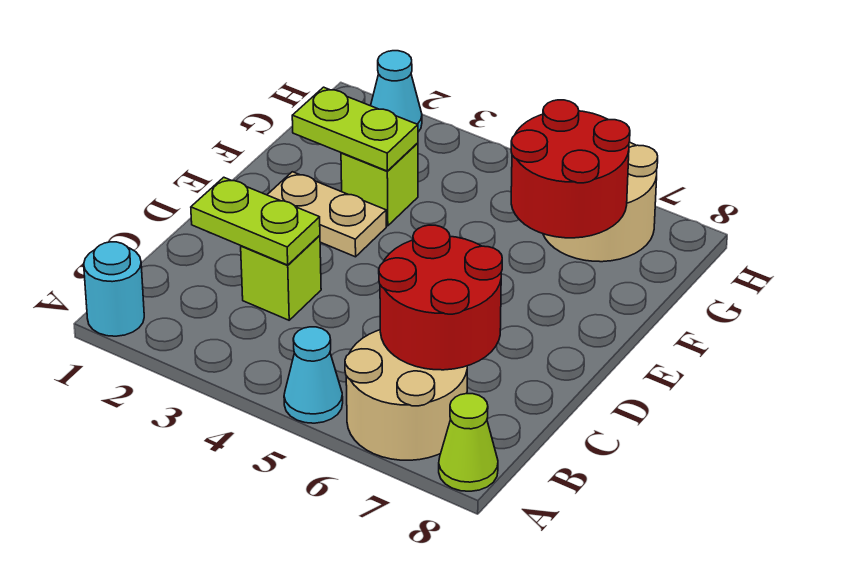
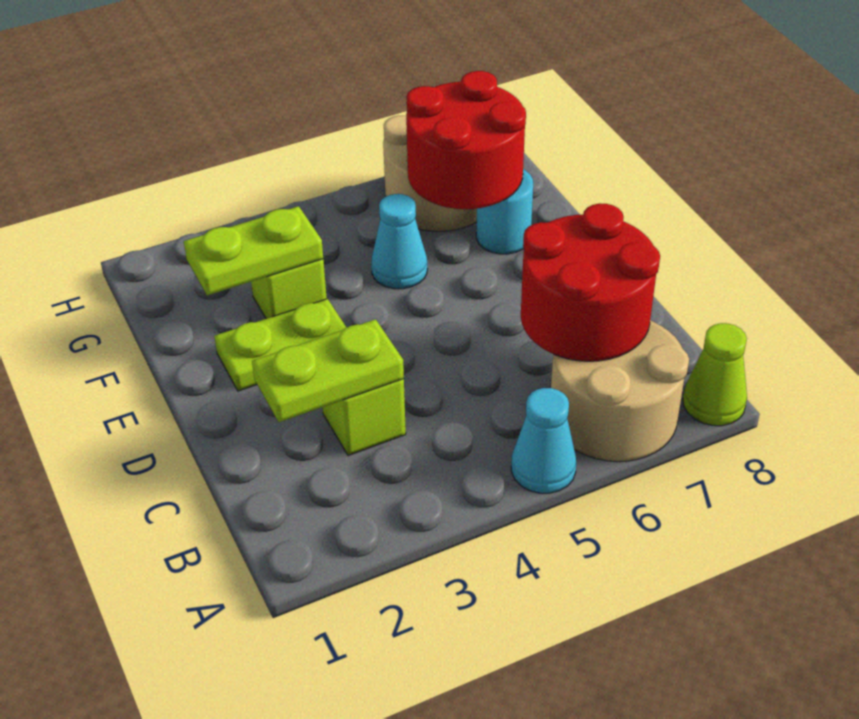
cyan 1x1 round brick [84,242,144,336] -> cyan 1x1 round brick moved to [476,169,533,254]
tan 1x2 plate [267,172,386,257] -> lime 1x2 plate [214,299,347,391]
cyan 1x1 cone [371,51,422,132] -> cyan 1x1 cone moved to [371,194,427,289]

